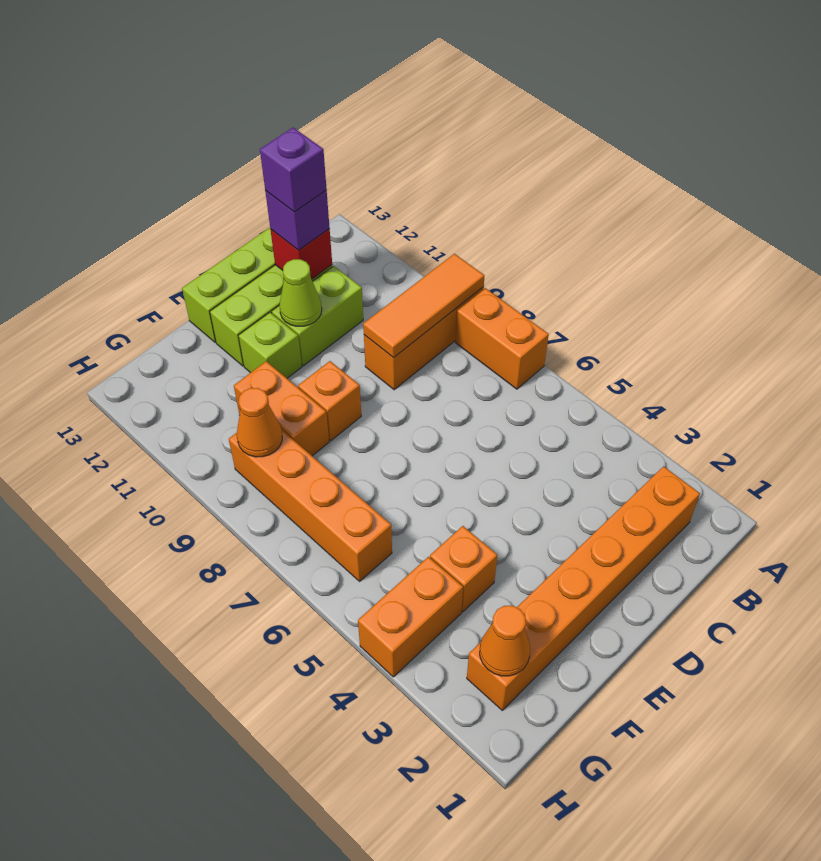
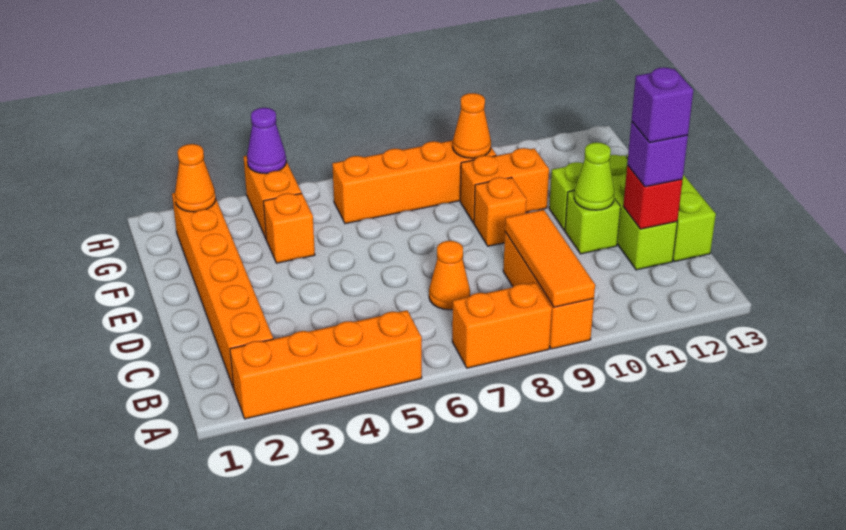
none -> orange 1x4 brick [230,310,422,419]
none -> orange 1x1 cone [429,241,470,310]
lime 1x2 brick [272,266,363,366] -> lime 1x1 brick [565,190,620,254]
none -> purple 1x1 cone [247,108,286,174]

